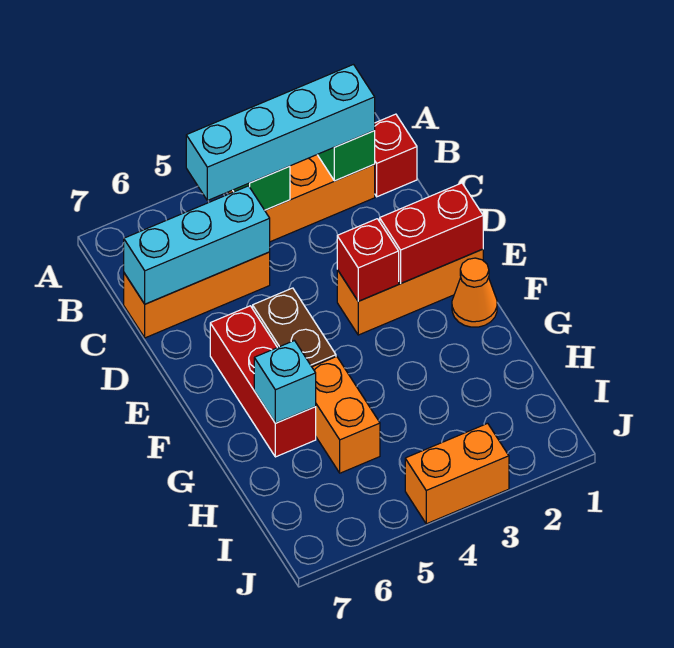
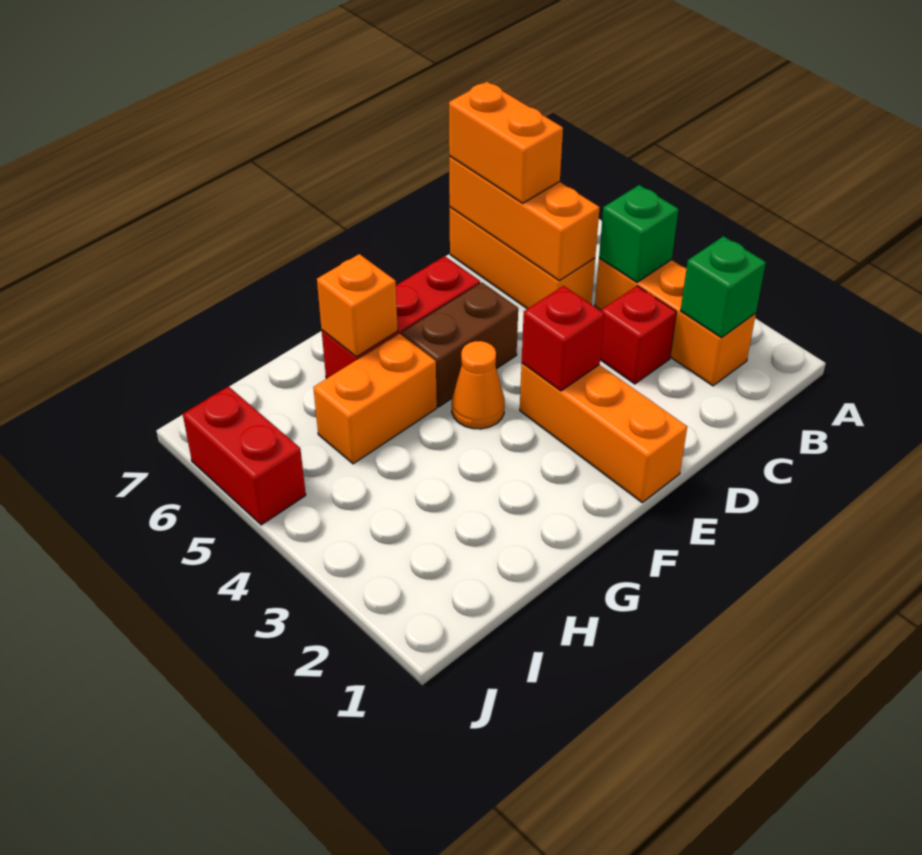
red 1x1 brick [374,114,417,197] -> red 1x1 brick moved to [600,286,676,384]
cyan 1x4 brick [186,65,375,201] -> none
cyan 1x3 brick [124,186,270,304] -> orange 1x3 brick [449,156,600,281]
red 1x2 brick [380,183,483,283] -> red 1x2 brick moved to [183,386,306,525]
orange 1x1 cone [452,258,497,327] -> orange 1x1 cone moved to [452,341,505,429]
cyan 1x1 brick [254,341,316,423] -> orange 1x1 brick [317,254,398,357]
orange 1x2 brick [405,423,509,524] -> orange 1x2 brick moved to [449,82,563,203]

